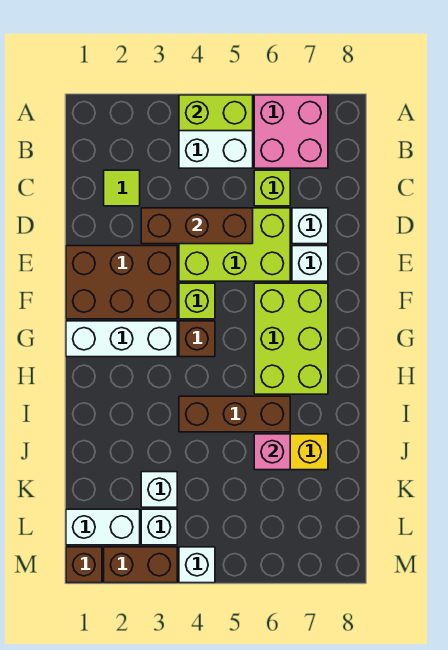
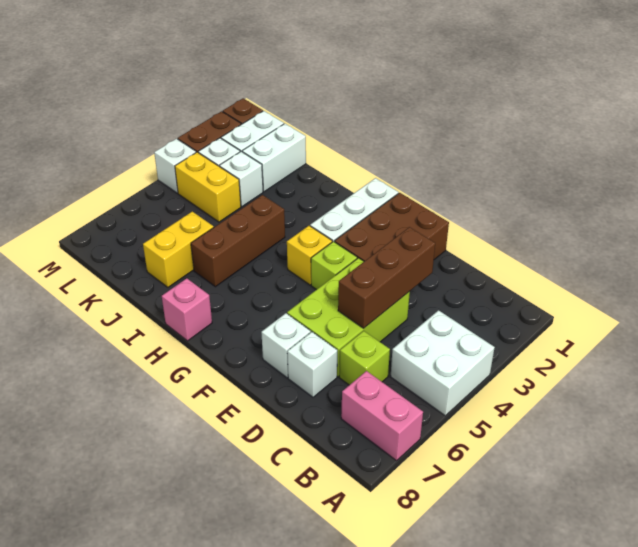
lime 1x2 brick [179,95,253,131] -> none
pink 2x2 brick [254,95,328,168] -> pink 1x2 brick [341,371,423,461]
lime 1x1 tile [104,170,140,206] -> none
lime 2x3 brick [254,283,328,394] -> none
brown 1x1 brick [179,321,215,357] -> yellow 1x1 brick [287,226,332,285]
pink 1x1 brick [254,434,290,470] -> pink 1x1 brick moved to [162,278,212,341]
none -> white 1x2 brick [242,124,306,192]
none -> yellow 1x2 brick [175,152,241,222]

